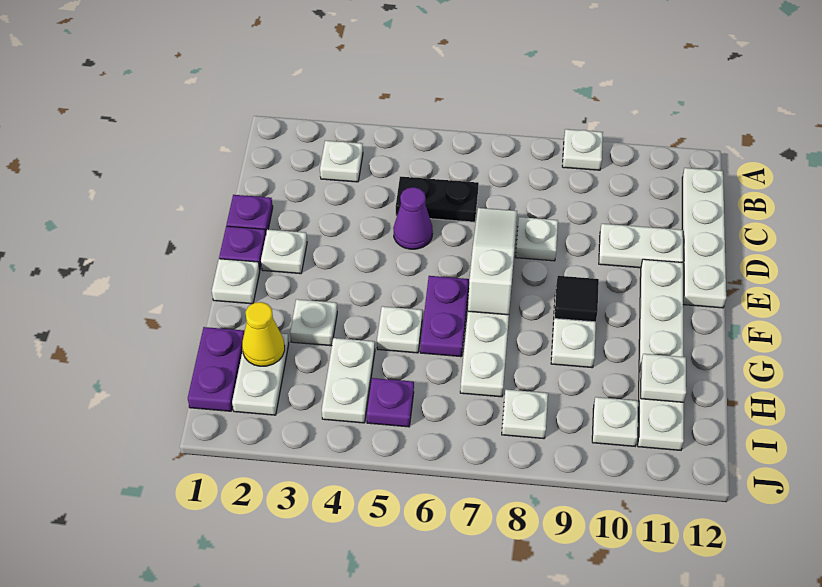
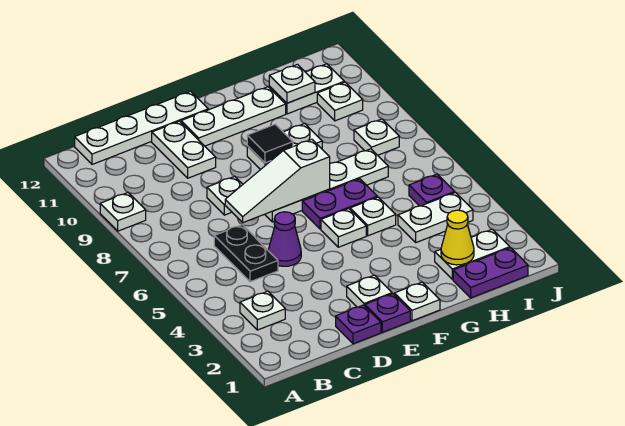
white 1x1 plate [290,299,337,346] -> white 1x1 plate moved to [321,209,366,247]

